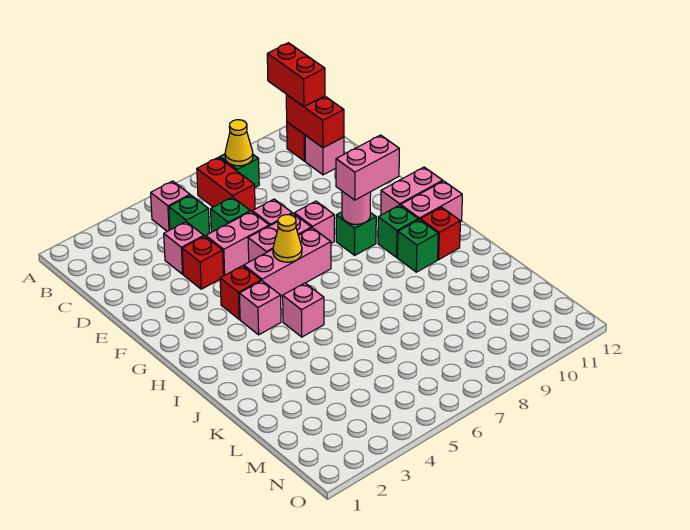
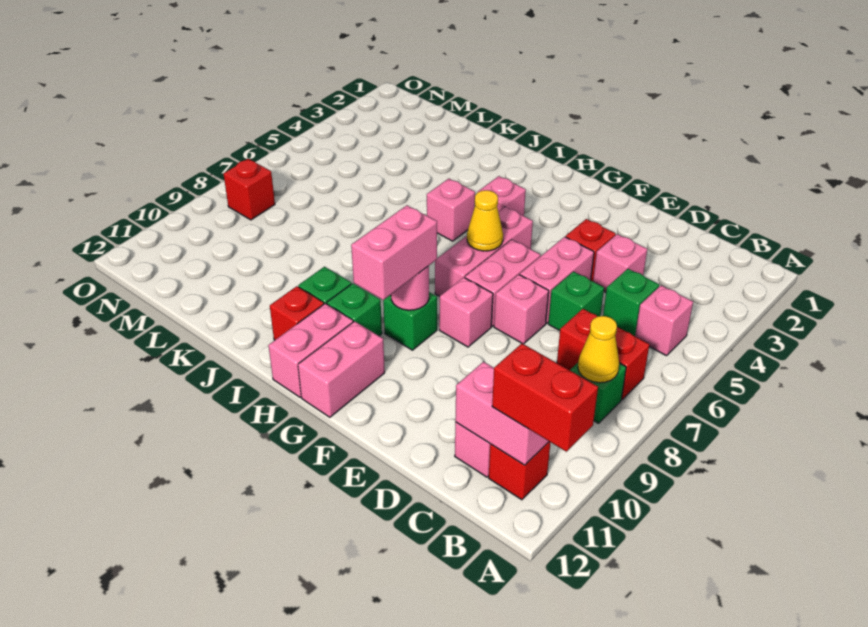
red 1x2 brick [286,95,344,148] -> pink 1x2 brick [455,362,549,465]
red 1x1 brick [220,266,261,319] -> red 1x1 brick moved to [224,159,275,220]

